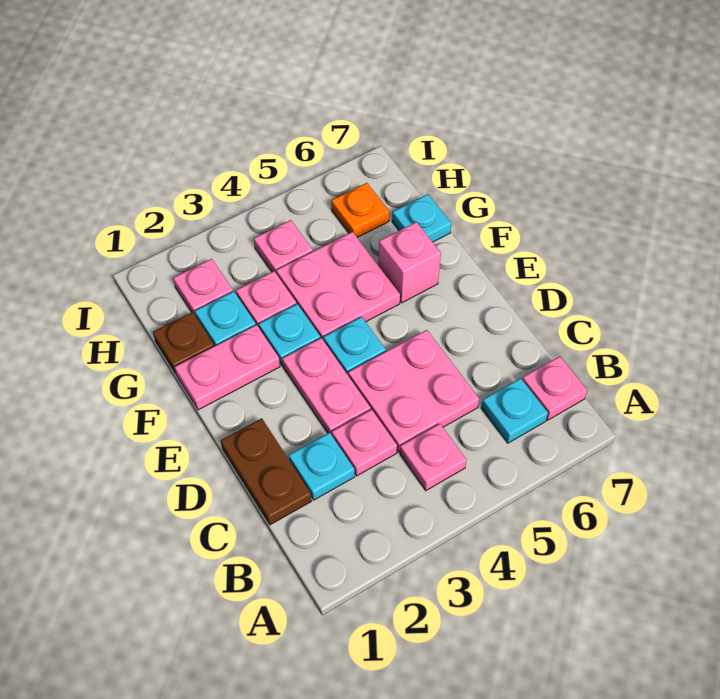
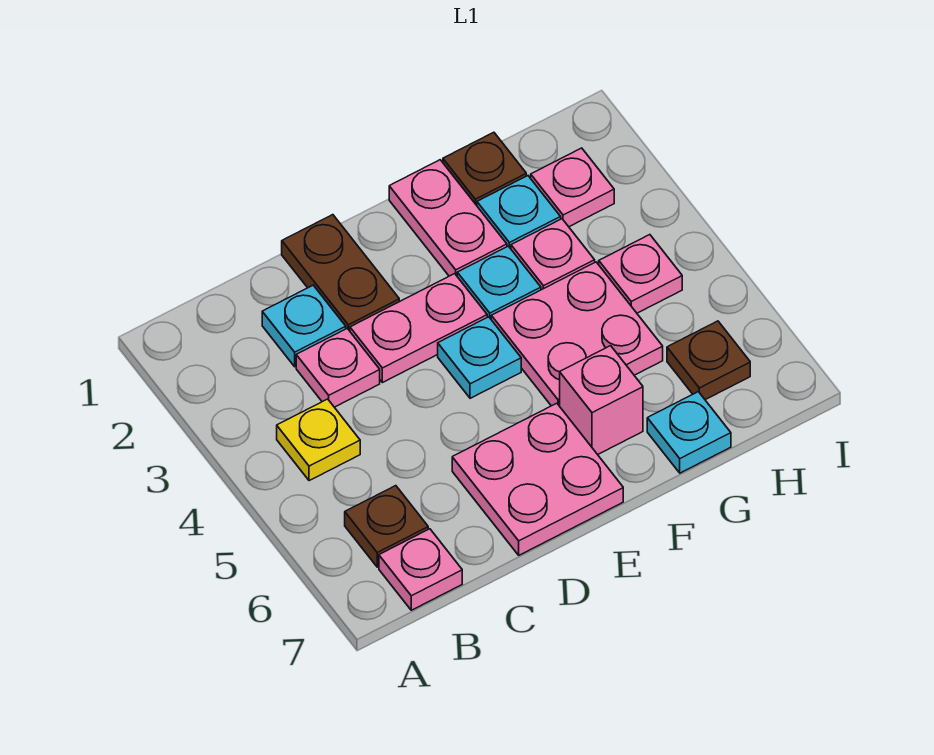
pink 1x1 plate [400,424,466,491] -> yellow 1x1 plate [277,399,360,481]
cyan 1x1 plate [481,378,548,443] -> brown 1x1 plate [345,486,428,567]
brown 1x2 plate [221,418,312,525] -> brown 1x2 plate turned to [282,215,399,331]
pink 2x2 plate [348,330,479,452] -> pink 2x2 plate moved to [452,403,623,555]
orange 1x1 plate [331,183,389,237] -> brown 1x1 plate [667,321,750,400]

